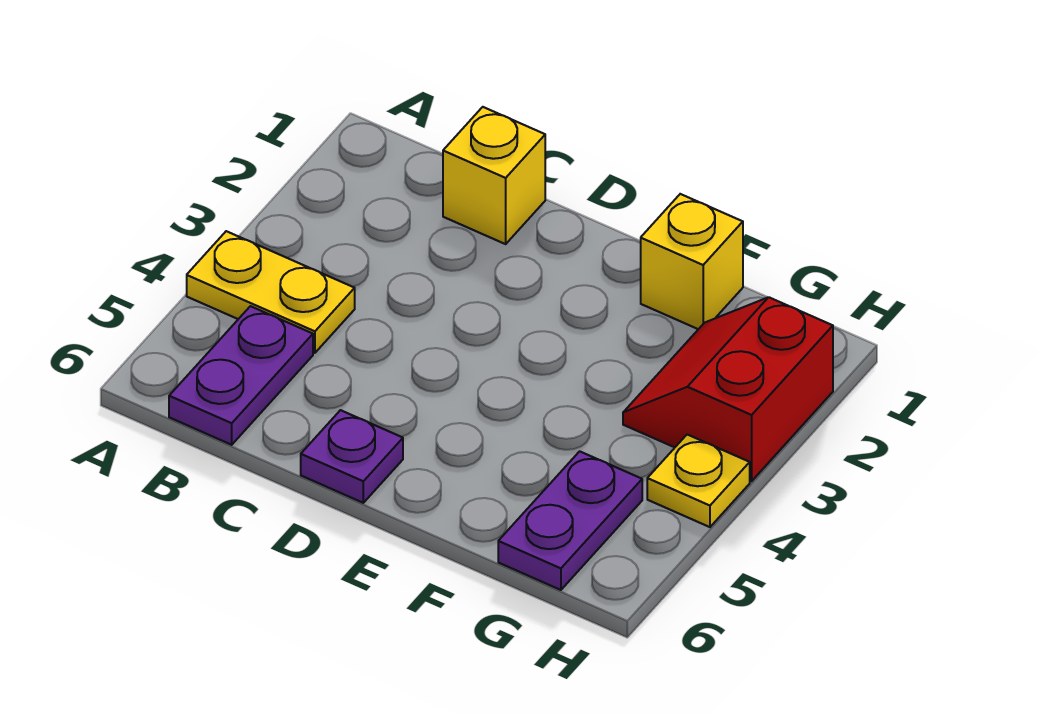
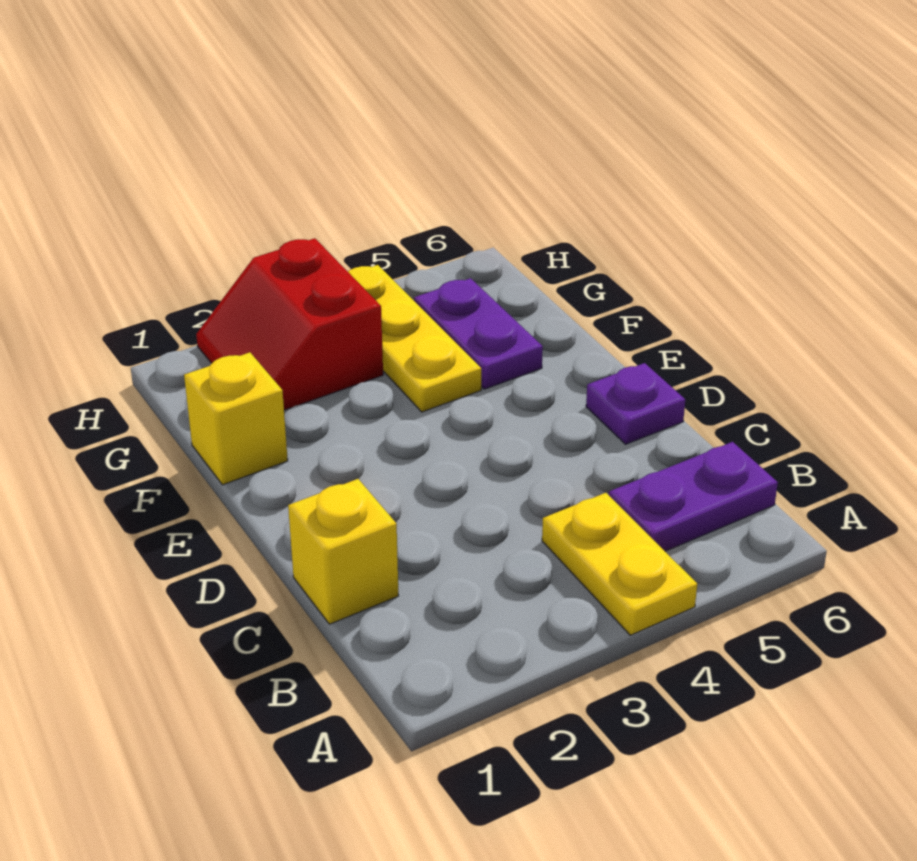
red 2x2 slope [623,297,833,481] -> red 2x2 slope turned to [196,238,383,410]
purple 1x2 plate [498,451,642,590] -> purple 1x2 plate turned to [414,278,543,389]
yellow 1x1 plate [647,435,750,527] -> yellow 1x3 plate [348,265,481,412]

